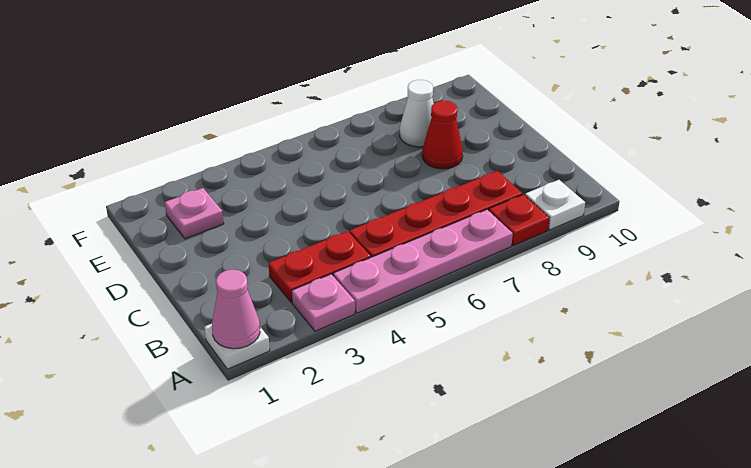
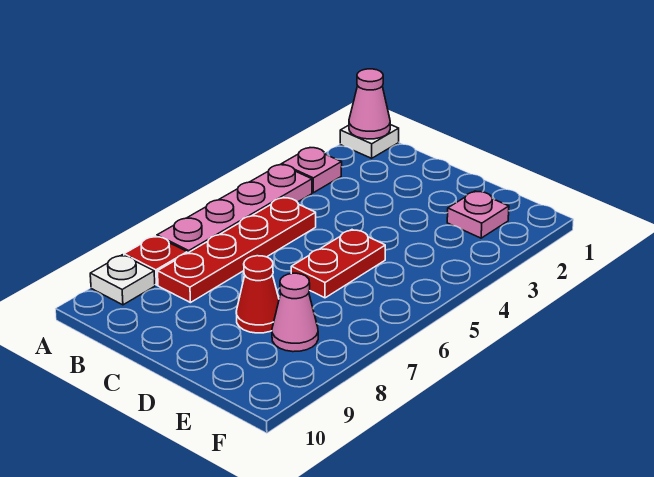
red 1x2 plate [268,231,371,302] -> red 1x2 plate moved to [291,230,385,298]
white 1x1 cone [400,80,434,147] -> pink 1x1 cone [272,273,318,352]

